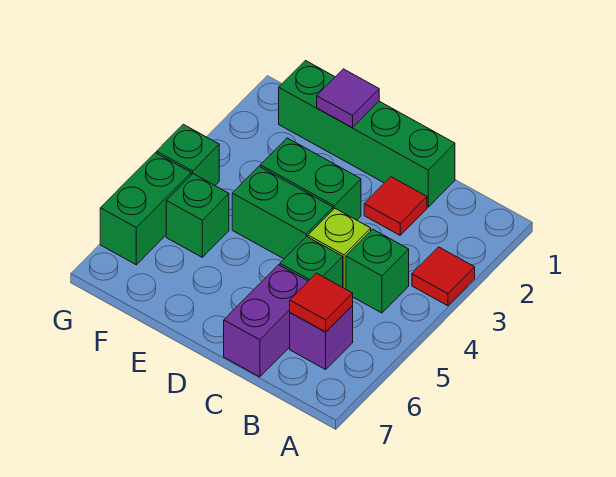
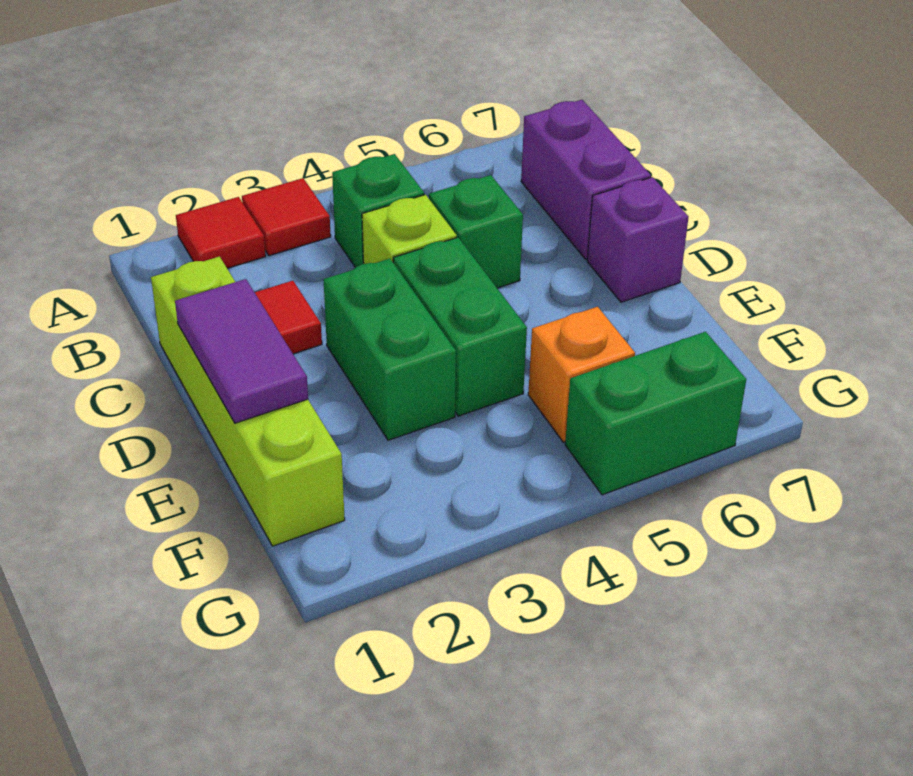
purple 1x1 brick [290,306,353,369] -> purple 1x1 brick moved to [587,177,688,302]
red 1x1 tile [290,273,353,332] -> red 1x1 tile moved to [176,197,266,268]
green 1x4 brick [279,61,455,207] -> lime 1x4 brick [151,257,345,546]
purple 1x2 brick [224,265,308,377] -> purple 1x2 brick turned to [521,100,651,259]
purple 1x1 tile [317,69,379,128] -> purple 1x2 tile [175,279,308,423]
green 1x1 brick [166,174,229,257] -> orange 1x1 brick [528,307,635,442]
green 1x1 brick [157,124,219,185] -> none

